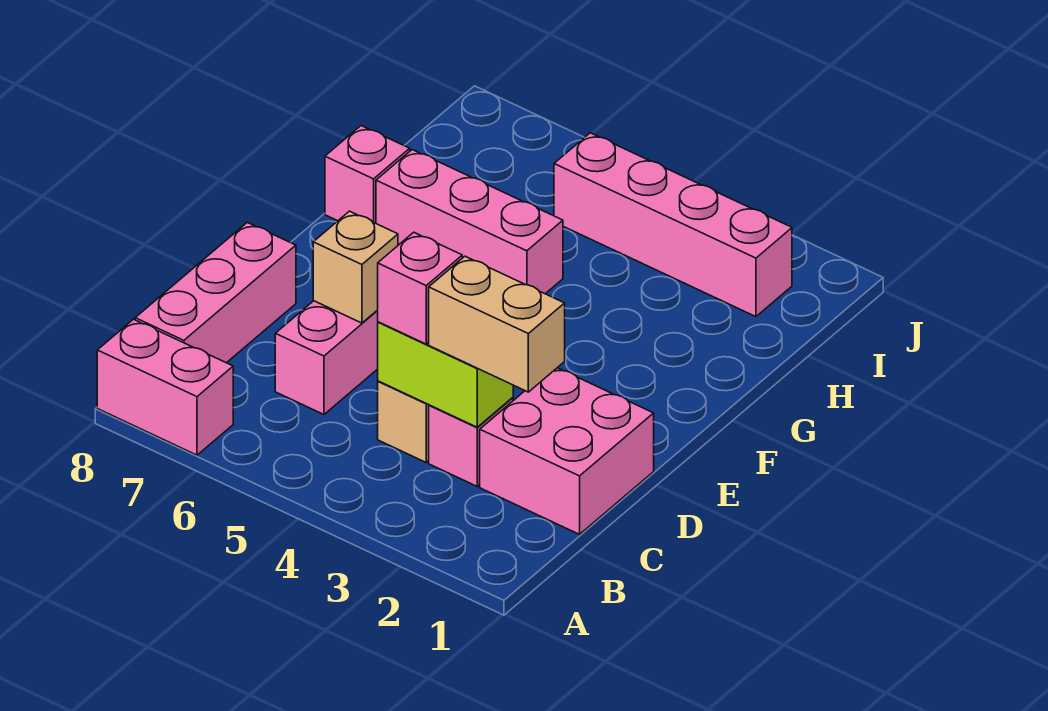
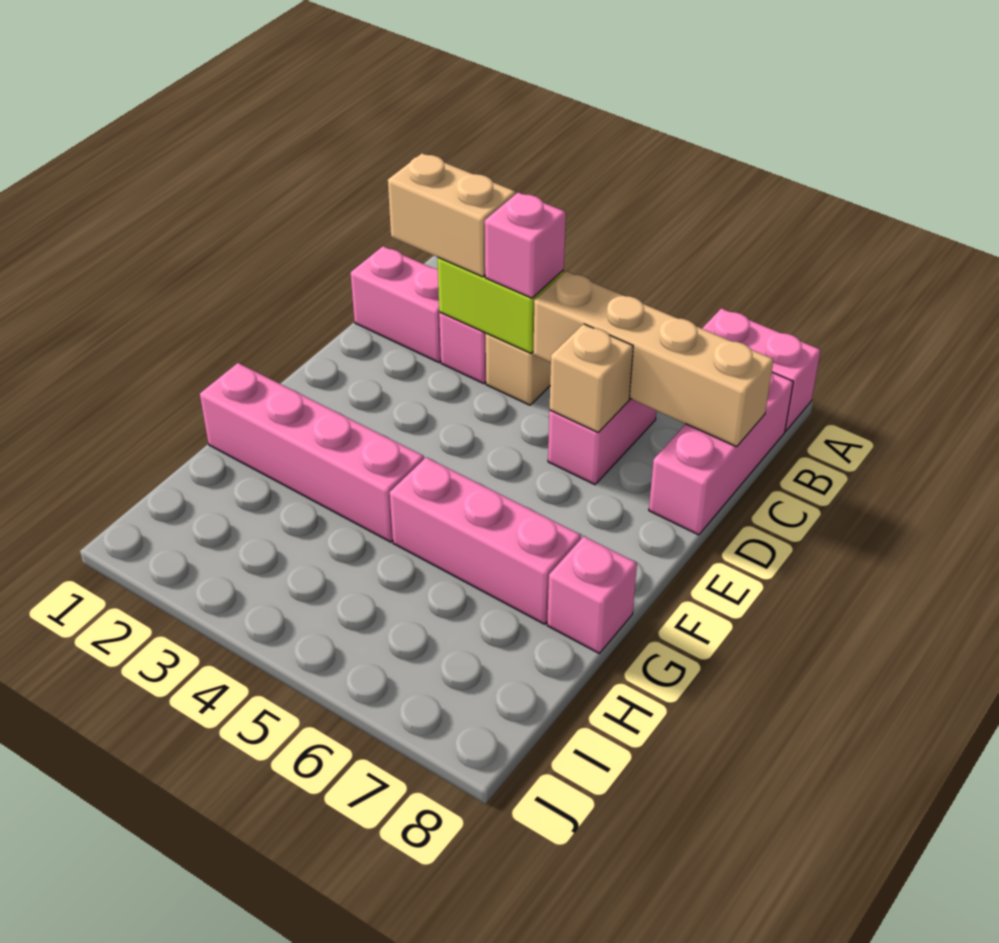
pink 2x2 brick [480,368,654,534] -> pink 1x2 brick [351,246,441,362]
none -> tan 1x4 brick [533,271,774,447]
pink 1x4 brick [554,133,792,317] -> pink 1x4 brick moved to [200,363,424,542]

